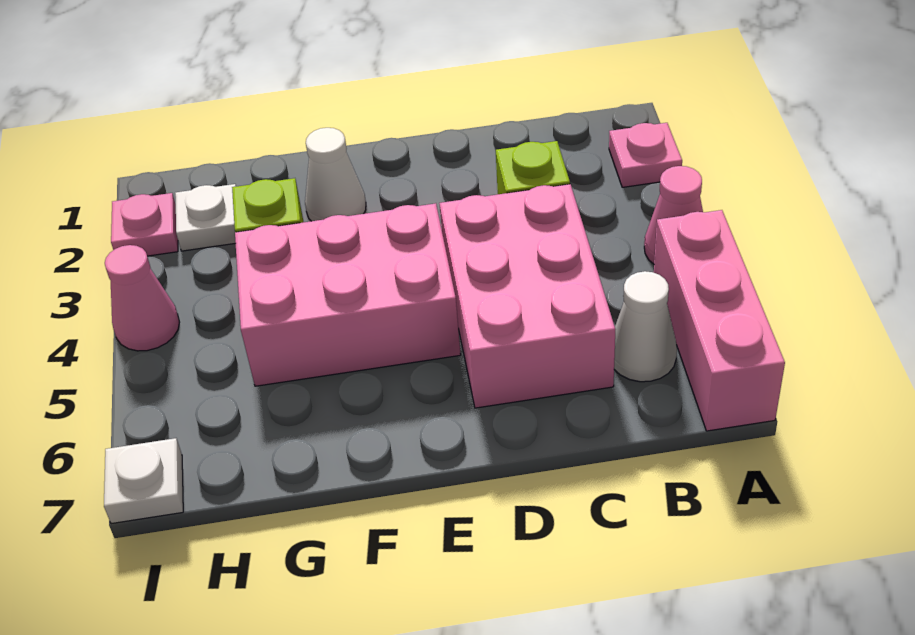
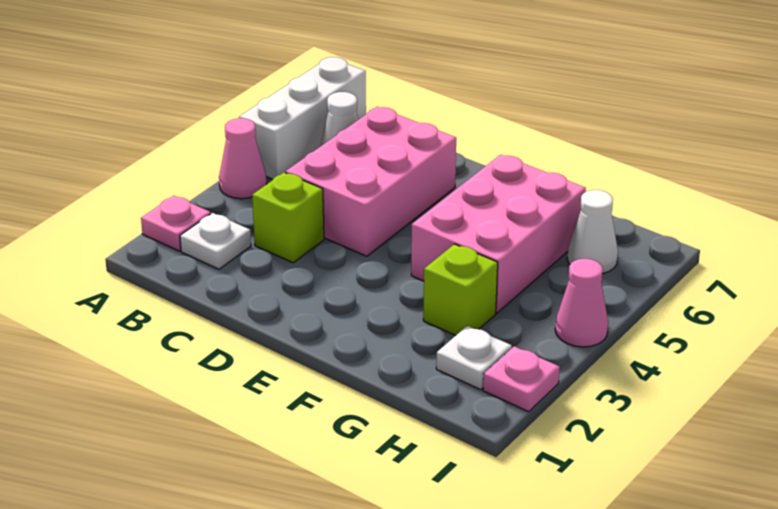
pink 1x3 brick [654,210,785,431] -> white 1x3 brick [239,57,366,179]
pink 2x3 brick [235,203,461,386] -> pink 2x3 brick turned to [411,155,586,313]
white 1x1 cone [305,128,366,221] -> white 1x1 cone moved to [567,190,618,274]
white 1x1 plate [104,438,183,524] -> white 1x1 plate moved to [180,213,251,269]

